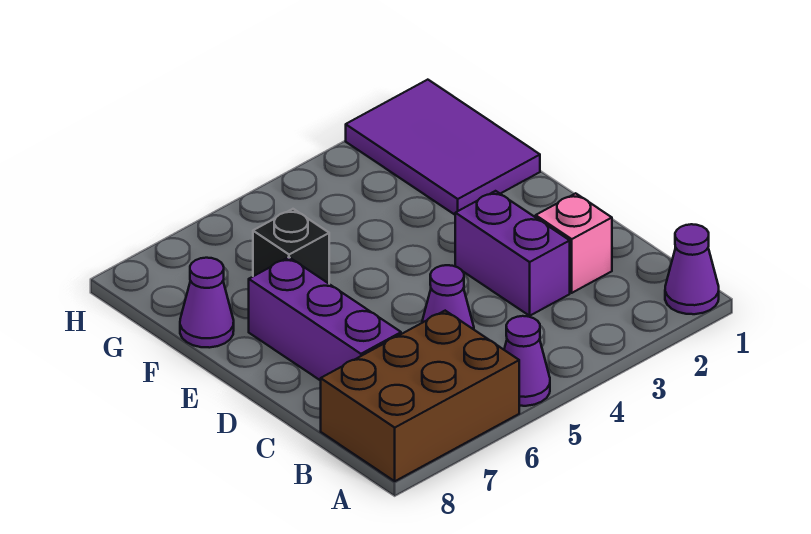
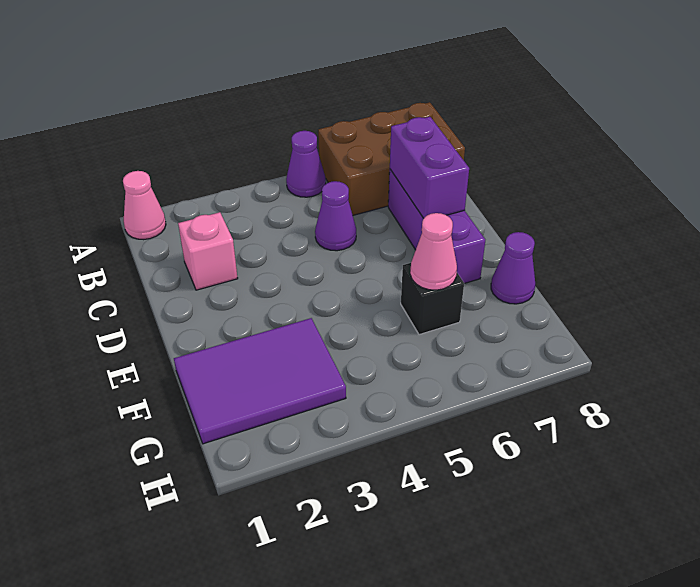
purple 1x1 cone [665,224,719,314] -> pink 1x1 cone [123,171,166,240]
purple 1x2 brick [455,191,570,316] -> purple 1x2 brick moved to [390,117,469,218]
purple 2x3 tile [346,80,540,215] -> purple 2x3 tile turned to [174,318,346,444]
none -> pink 1x1 cone [410,213,457,290]

